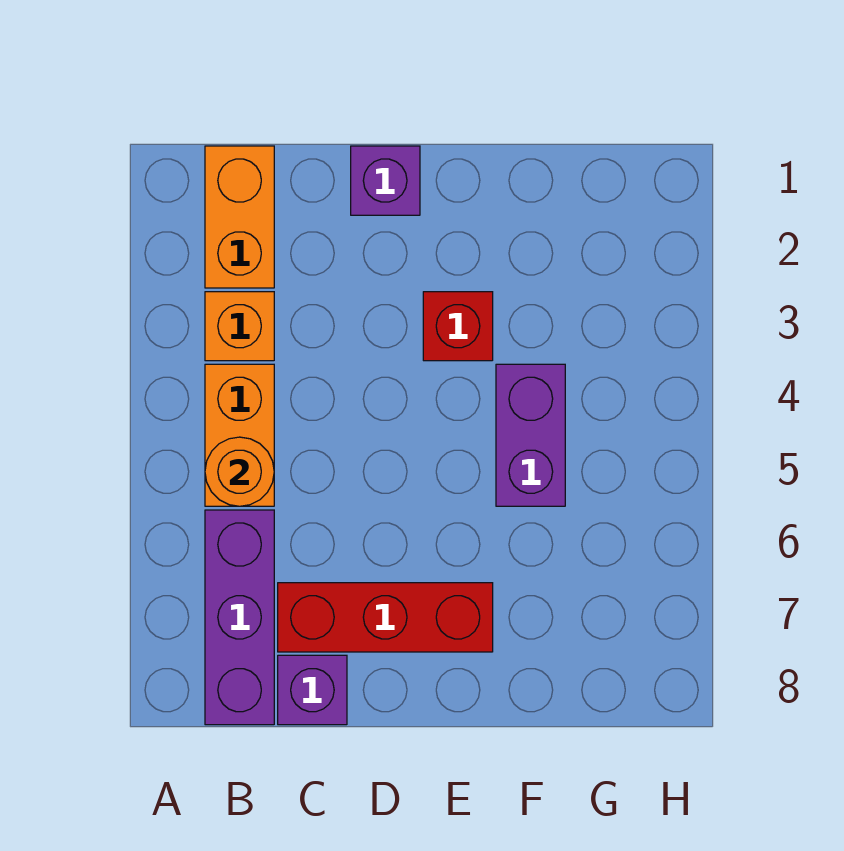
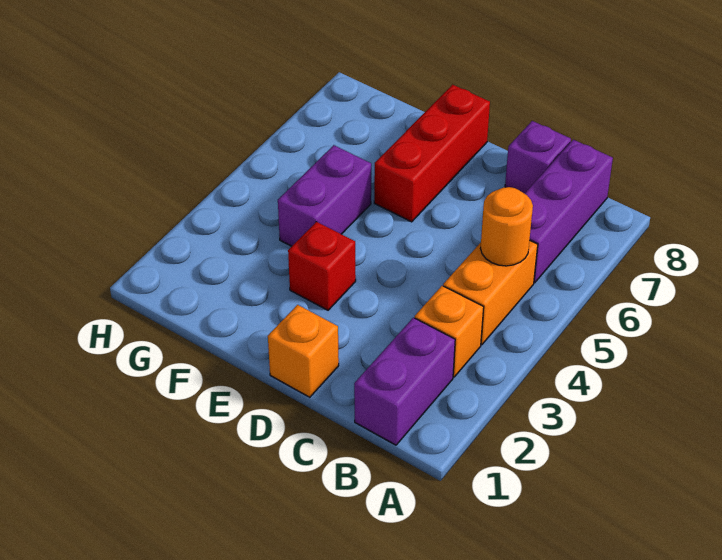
orange 1x2 brick [205,146,274,288] -> purple 1x2 brick [354,318,455,445]
red 1x3 brick [278,583,493,652] -> red 1x3 brick turned to [374,85,490,222]
purple 1x1 brick [351,146,420,215] -> orange 1x1 brick [268,305,339,397]

